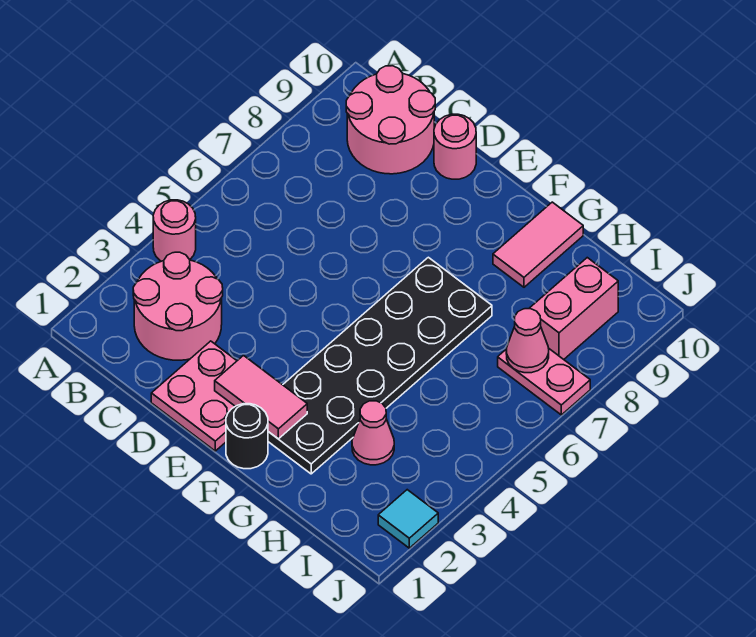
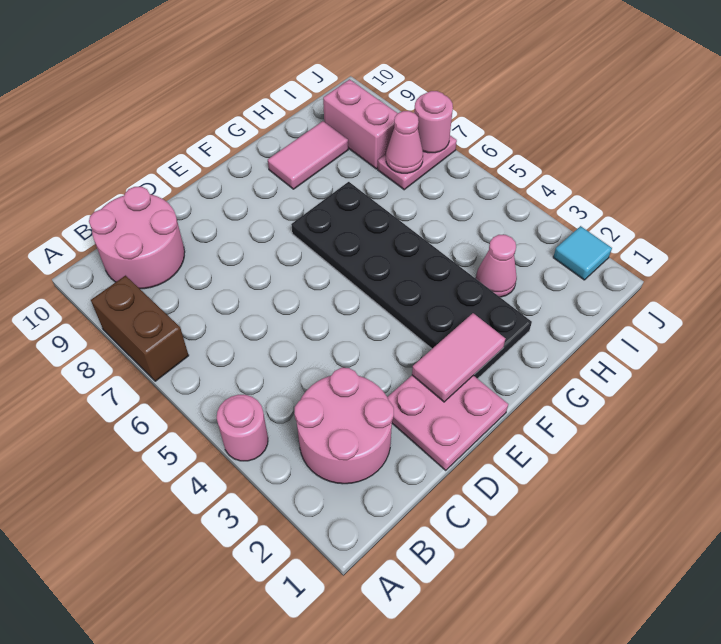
none -> brown 1x2 brick [91,276,189,381]
pink 1x1 round brick [434,114,476,179] -> pink 1x1 round brick moved to [414,91,453,153]
black 1x1 round brick [226,404,268,469] -> none
pink 1x2 tile [493,202,583,287] -> pink 1x2 tile turned to [268,121,348,189]

